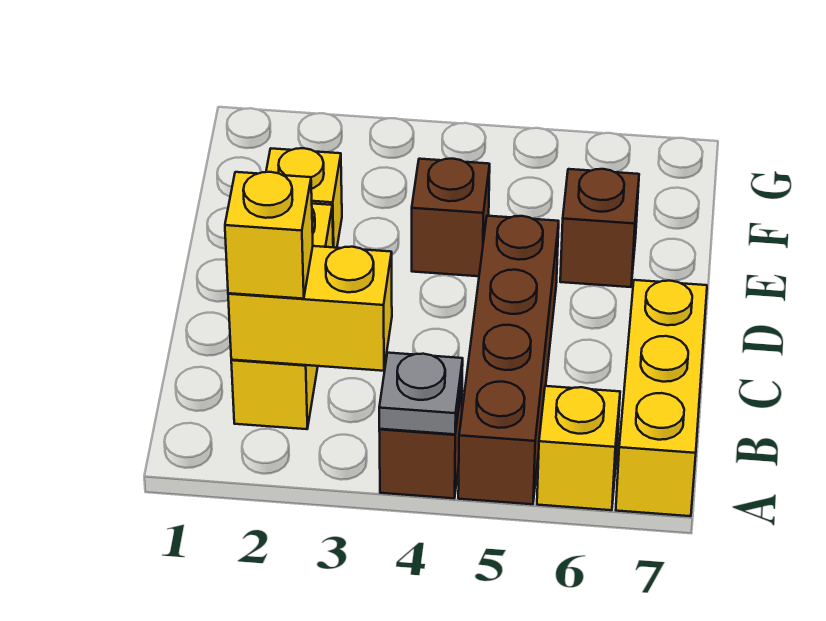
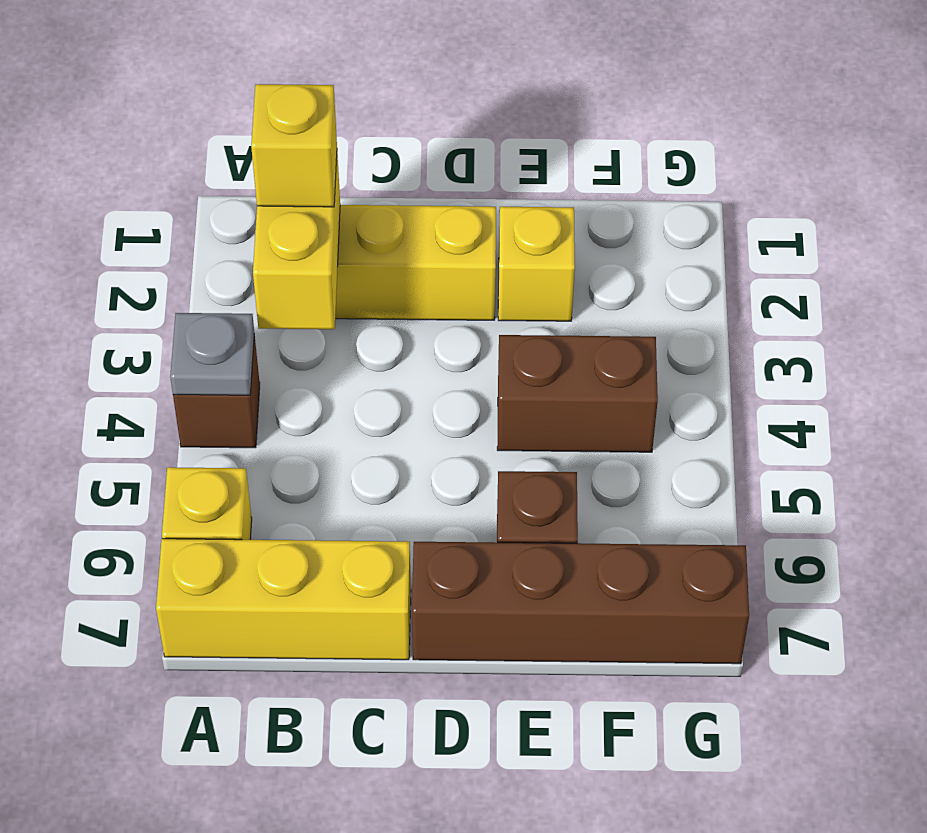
brown 1x4 brick [458,216,559,504] -> brown 1x4 brick moved to [412,542,749,664]
brown 1x1 brick [412,159,490,276] -> brown 1x2 brick [497,335,658,452]

